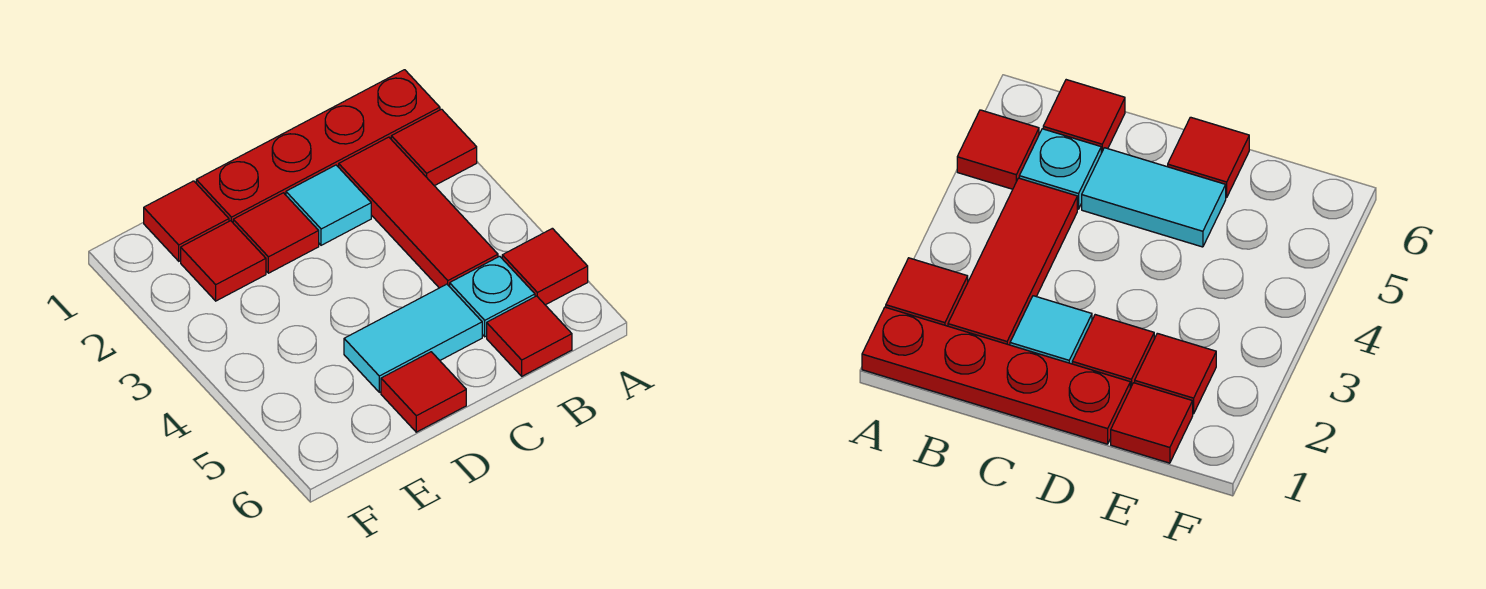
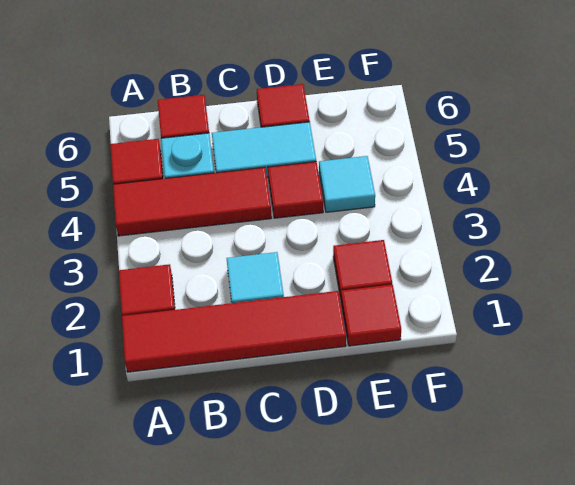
red 1x4 plate [196,70,440,222] -> red 1x4 tile [122,291,346,372]
red 1x3 tile [339,137,498,288] -> red 1x3 tile turned to [113,167,272,236]
red 1x1 tile [233,193,319,273] -> red 1x1 tile moved to [268,162,323,218]
none -> cyan 1x1 tile [319,156,375,212]

